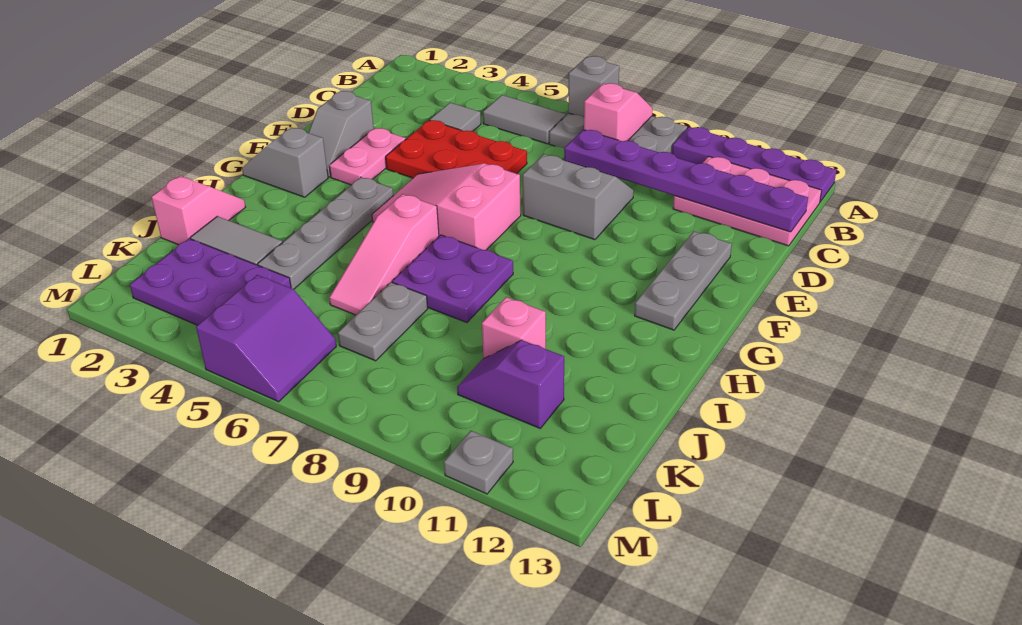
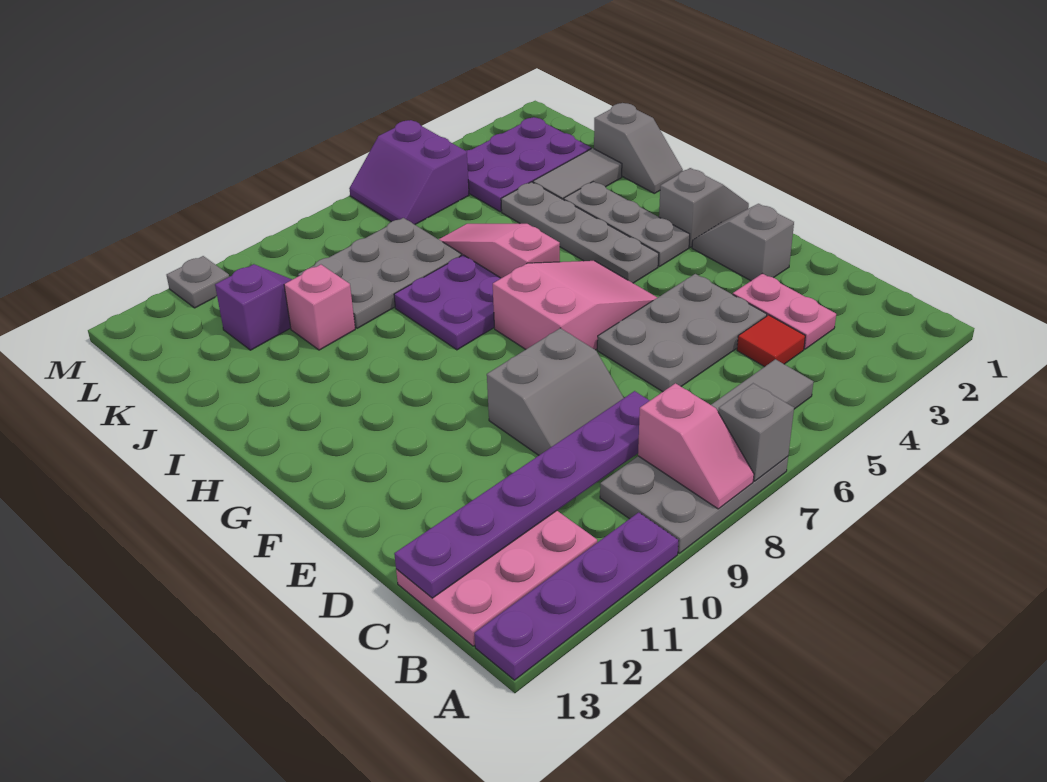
grey 1x1 tile [430,103,481,131] -> red 1x1 tile [737,315,805,367]
red 2x3 plate [386,120,527,178] -> grey 2x3 plate [597,274,767,392]
pink 1x2 plate [329,128,406,185] -> pink 1x2 plate moved to [733,274,836,349]
grey 1x3 plate [635,231,732,330] -> grey 1x3 plate moved to [564,182,690,267]
pink 1x2 slope [152,176,245,245] -> grey 1x2 slope [594,103,683,194]
grey 1x2 plate [338,282,428,361] -> grey 2x3 plate [298,218,462,328]

